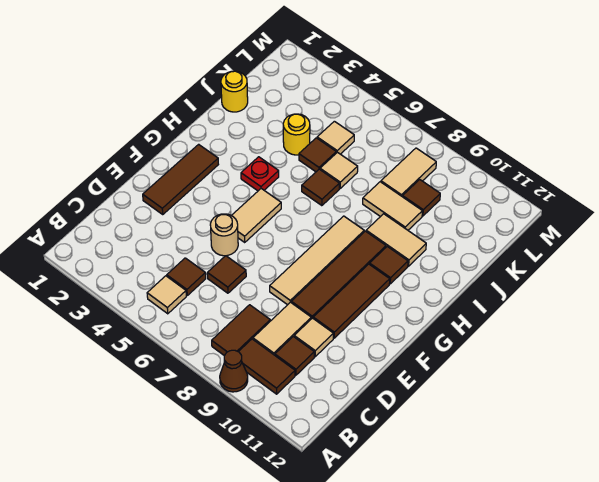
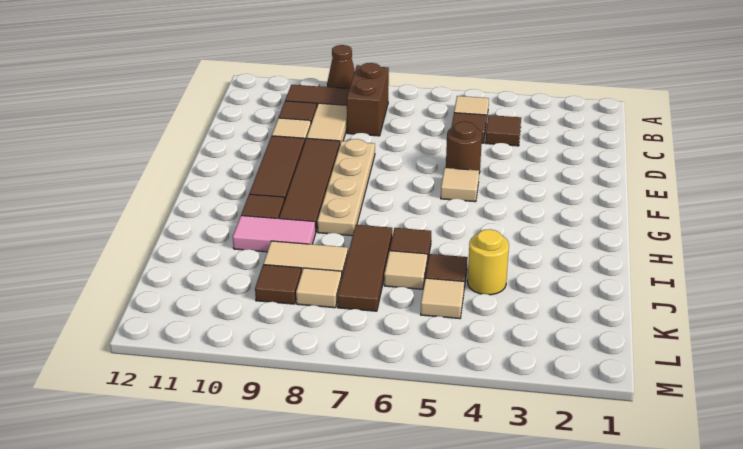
brown 1x2 tile [212,305,270,356] -> brown 1x2 brick [347,63,389,136]
brown 1x1 tile [207,256,246,293] -> brown 1x1 tile moved to [486,115,521,146]
brown 1x3 tile [143,144,218,214] -> brown 1x3 tile moved to [337,225,392,311]
tan 1x1 round brick [210,214,238,256] -> brown 1x1 round brick [446,122,482,173]
tan 1x4 tile [270,216,364,305] -> tan 1x4 plate [317,139,375,236]
tan 1x2 tile [231,189,281,242] -> tan 1x1 tile [441,168,479,202]
red 1x1 plate [241,157,279,191] -> none
tan 1x2 tile [366,214,426,266] -> pink 1x2 tile [233,216,316,252]
yellow 1x1 round brick [221,71,248,112] -> none
tan 1x2 tile [381,148,436,197] -> tan 1x1 tile [296,268,342,308]

